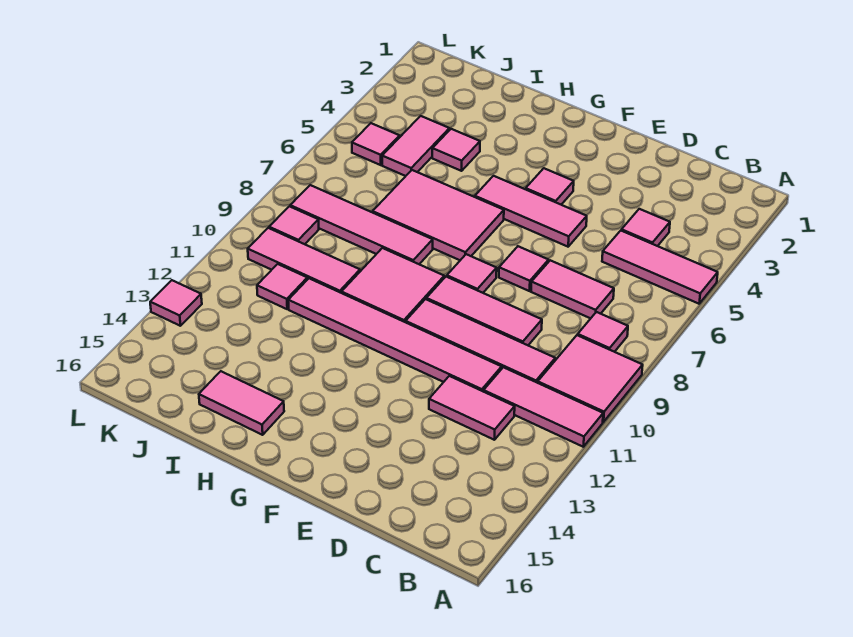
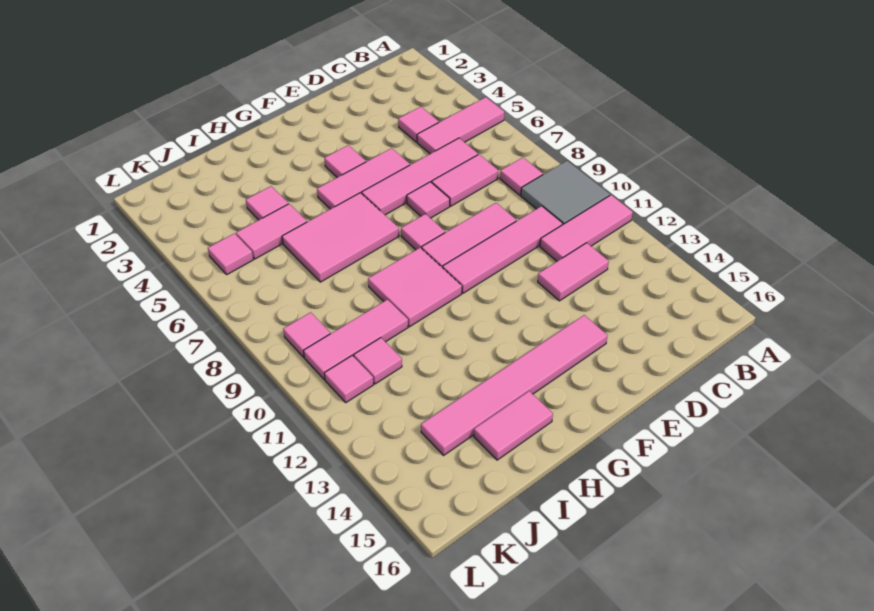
pink 2x2 tile [538,335,643,422] -> grey 2x2 tile [521,161,610,224]
pink 1x6 tile [288,278,502,392] -> pink 1x6 tile moved to [421,315,608,455]
pink 1x4 tile [290,185,433,264] -> pink 1x4 tile moved to [362,138,478,215]
pink 1x2 tile [382,116,449,176] -> pink 1x2 tile turned to [236,204,307,259]
pink 1x1 tile [150,280,202,326] -> pink 1x1 tile moved to [324,356,374,402]

